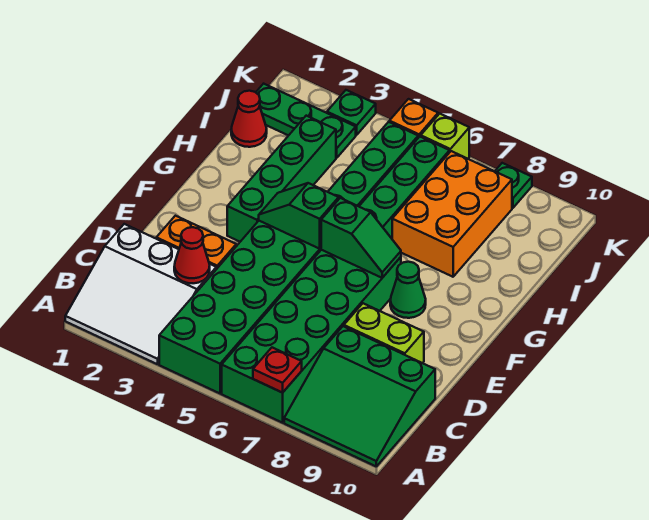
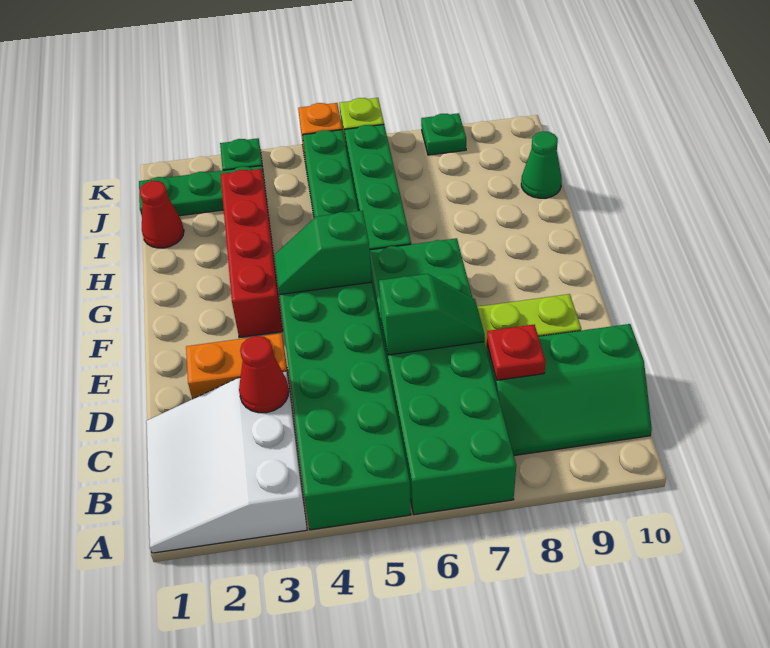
white 3x3 slope [65,224,216,364] -> white 3x3 slope turned to [146,371,307,553]
red 1x1 plate [253,348,302,393] -> red 1x1 plate moved to [487,325,546,380]
green 3x3 slope [284,326,435,466] -> green 2x3 slope [487,324,652,456]
green 1x4 brick [227,116,336,242] -> red 1x4 brick [220,169,283,338]
green 1x2 slope [321,198,401,278] -> green 1x2 slope moved to [379,274,484,355]
green 1x1 cone [390,262,426,318] -> green 1x1 cone moved to [521,131,562,198]
orange 2x3 brick [392,151,512,277] -> none

